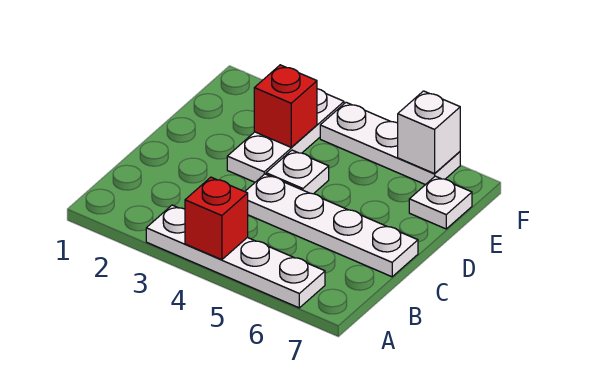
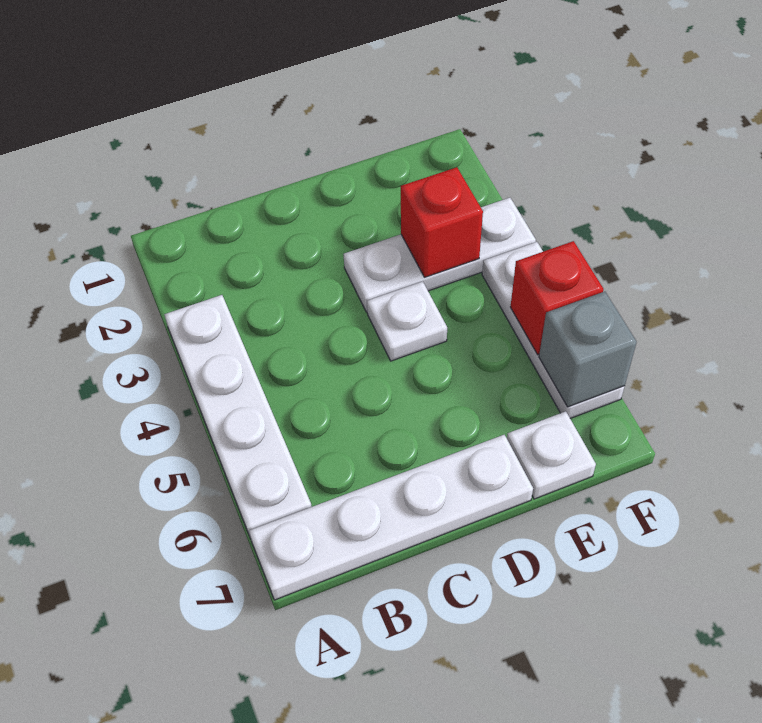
red 1x1 brick [185,177,248,260] -> red 1x1 brick moved to [510,241,603,354]
white 1x4 plate [245,174,418,277] -> white 1x4 plate turned to [249,435,533,600]
white 1x1 brick [398,91,460,174] -> grey 1x1 brick [539,292,637,407]

